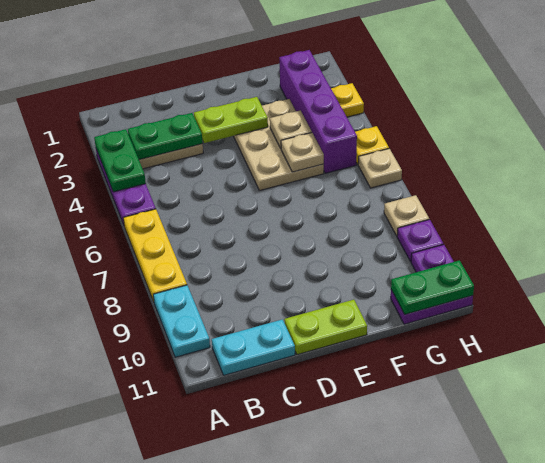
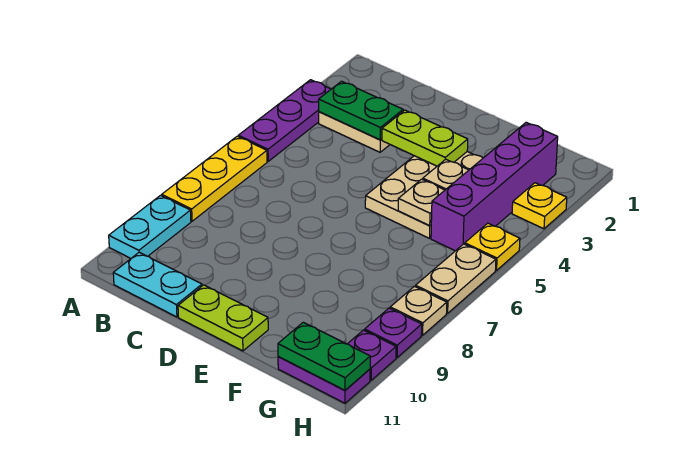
green 1x2 plate [94,129,146,192] -> none
tan 1x1 plate [358,149,402,188] -> tan 1x2 plate [416,244,496,313]

